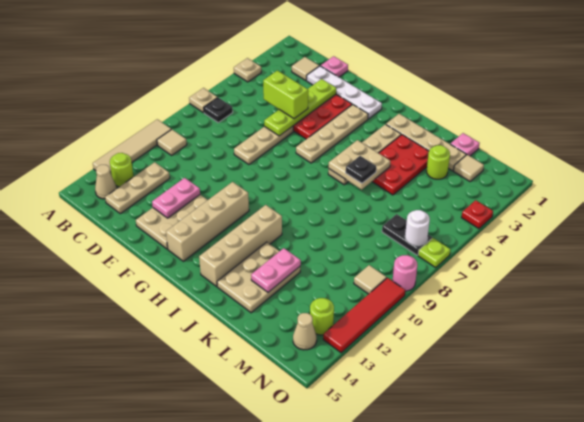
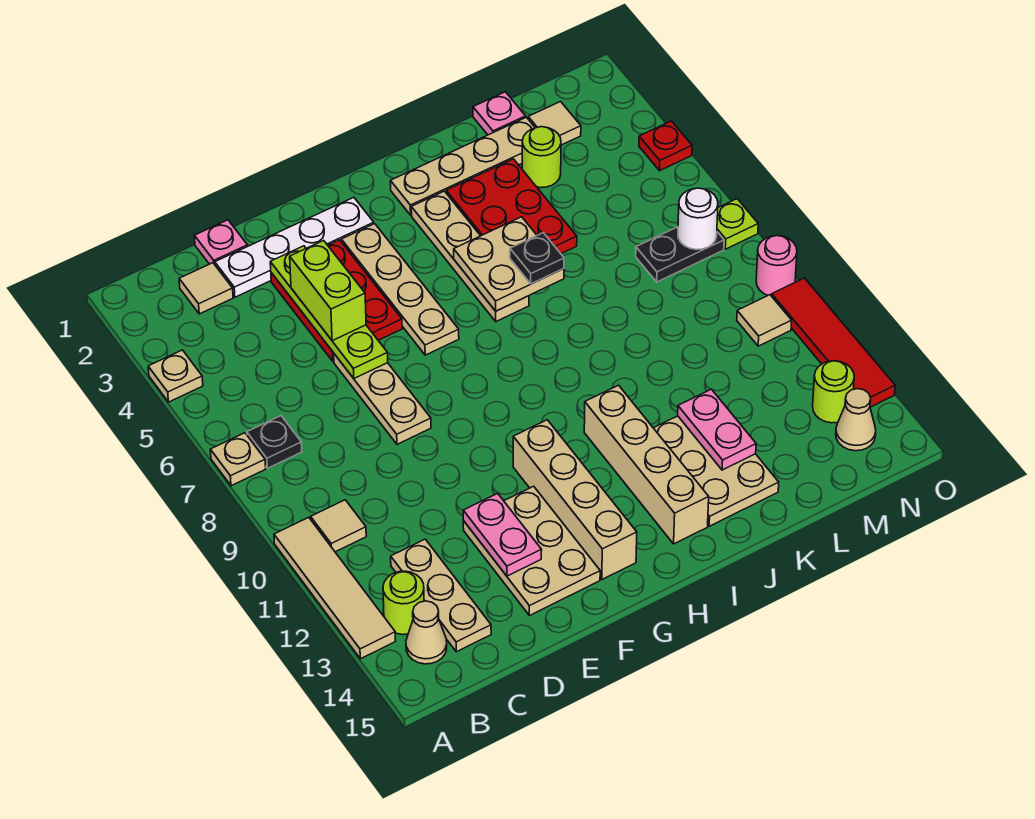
lime 1x2 brick [263,71,308,119] -> lime 1x2 brick turned to [290,241,366,341]

